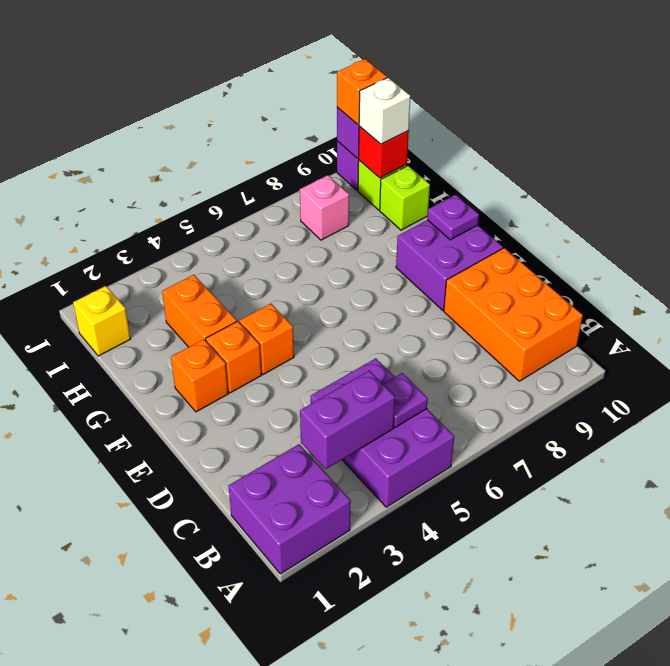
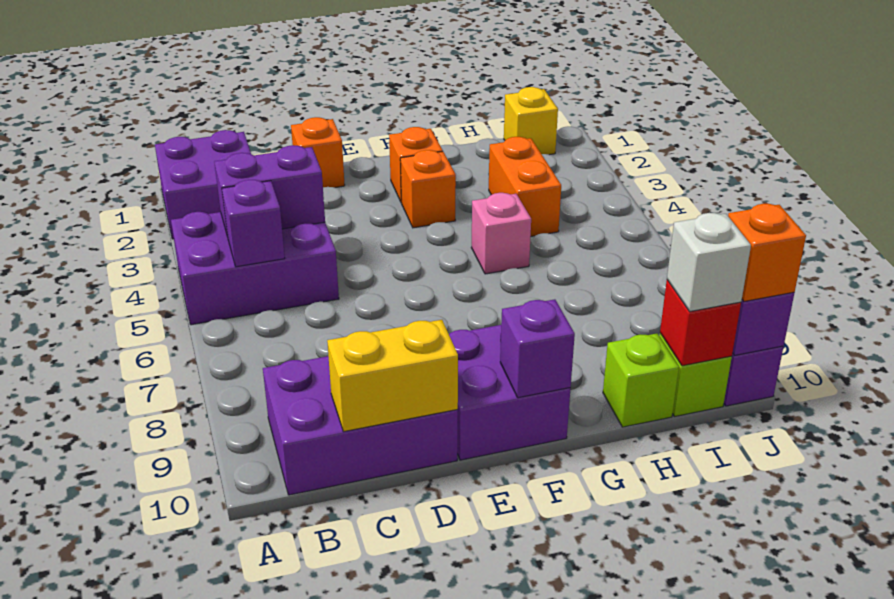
purple 1x2 brick [300,371,395,469] -> purple 1x2 brick turned to [214,145,325,236]
purple 1x1 plate [383,373,428,427] -> purple 1x1 brick [222,180,285,267]
orange 2x3 brick [444,248,583,381] -> purple 2x3 brick [263,356,458,495]
none -> yellow 1x2 brick [327,320,458,432]
orange 1x1 brick [239,304,294,375] -> orange 1x1 brick moved to [291,117,345,188]
purple 1x1 plate [427,195,479,240] -> purple 1x1 brick [500,299,575,398]
orange 1x2 brick [162,275,237,347] -> orange 1x2 brick turned to [489,137,561,236]
pink 1x1 brick [300,175,349,240] -> pink 1x1 brick moved to [471,193,531,274]

